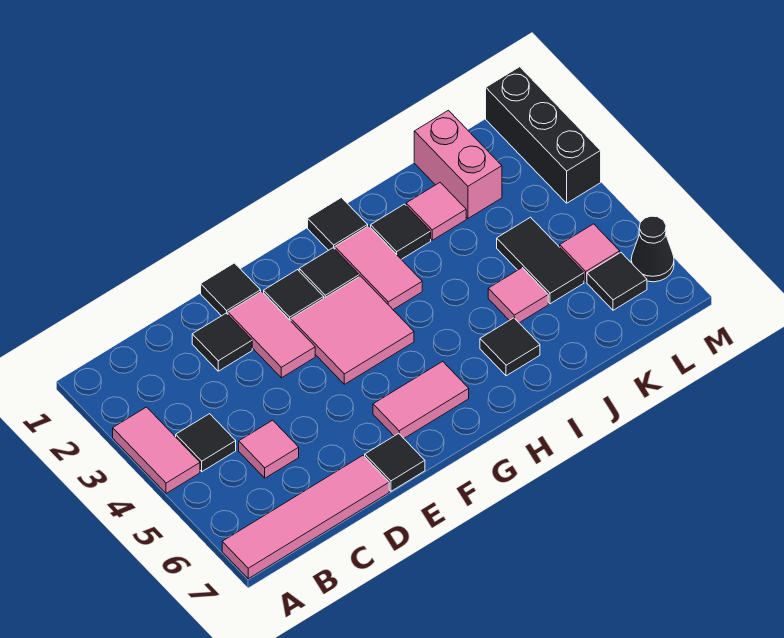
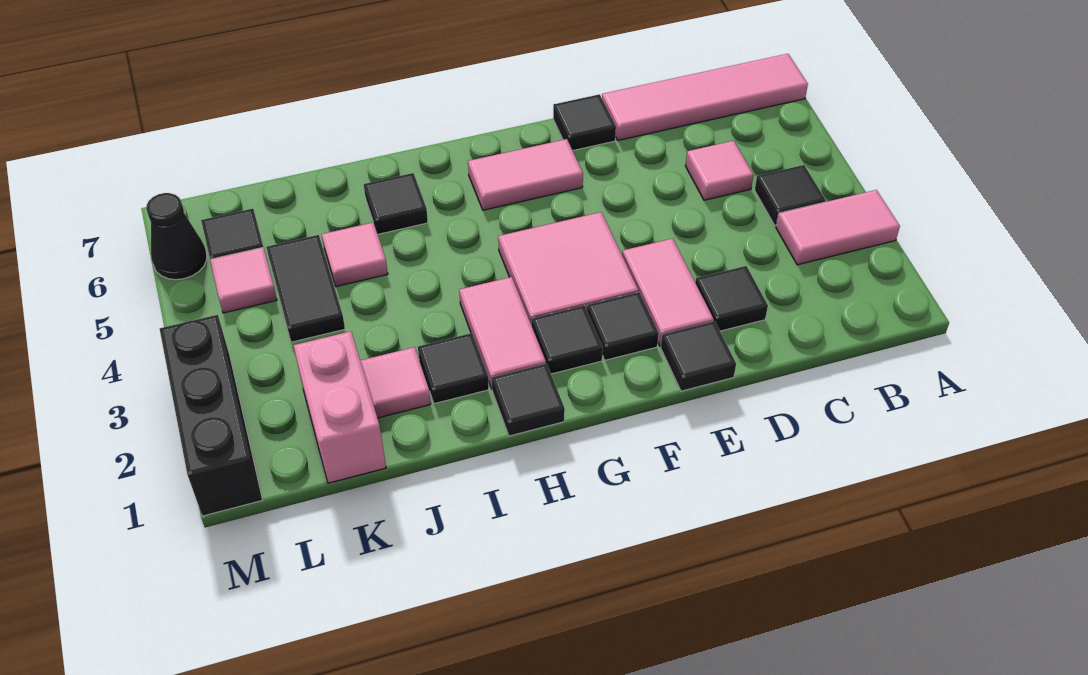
pink 1x2 tile [113,407,200,493] -> pink 1x2 tile turned to [776,190,900,265]

